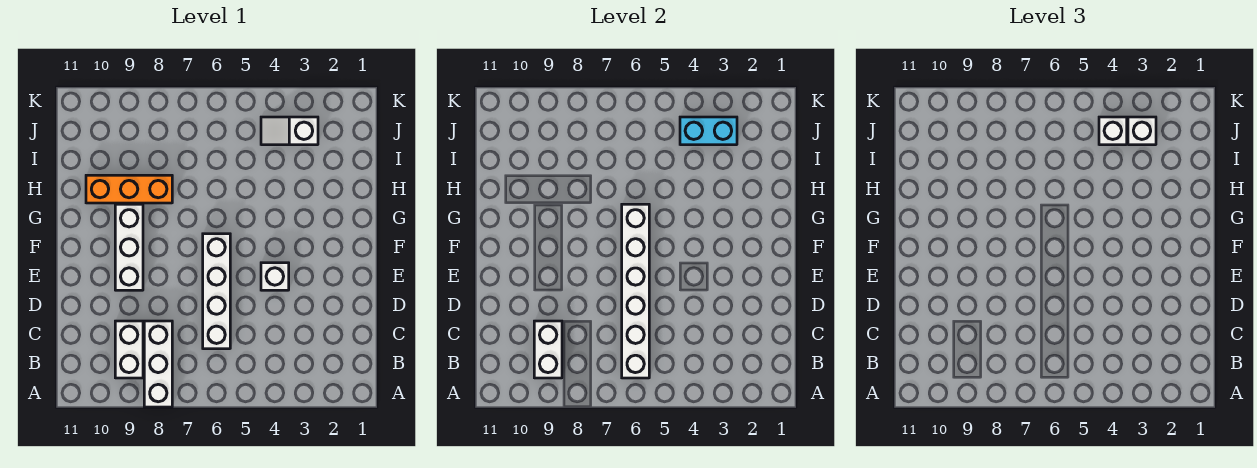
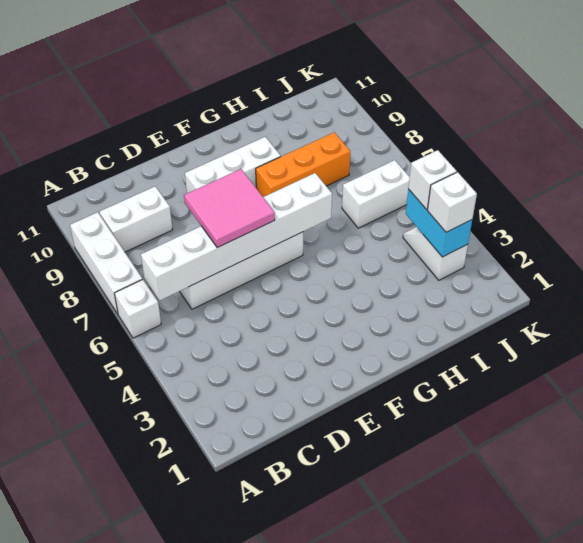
white 1x3 brick [144,321,172,407] -> white 1x3 brick turned to [70,212,142,314]
white 1x2 brick [534,321,562,378] -> white 1x2 brick moved to [342,160,410,228]
none -> pink 2x2 tile [184,169,275,248]
white 1x1 brick [261,263,289,290] -> white 1x1 brick moved to [114,279,161,338]
orange 1x3 brick [86,175,172,203] -> orange 1x3 brick turned to [256,132,350,197]

